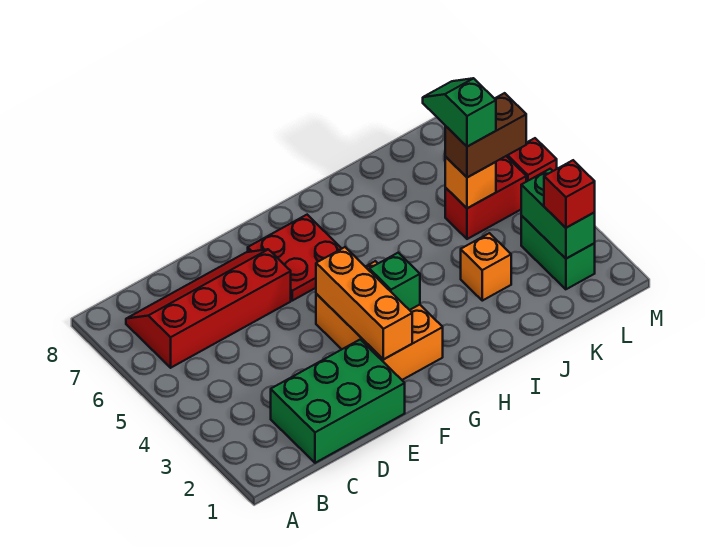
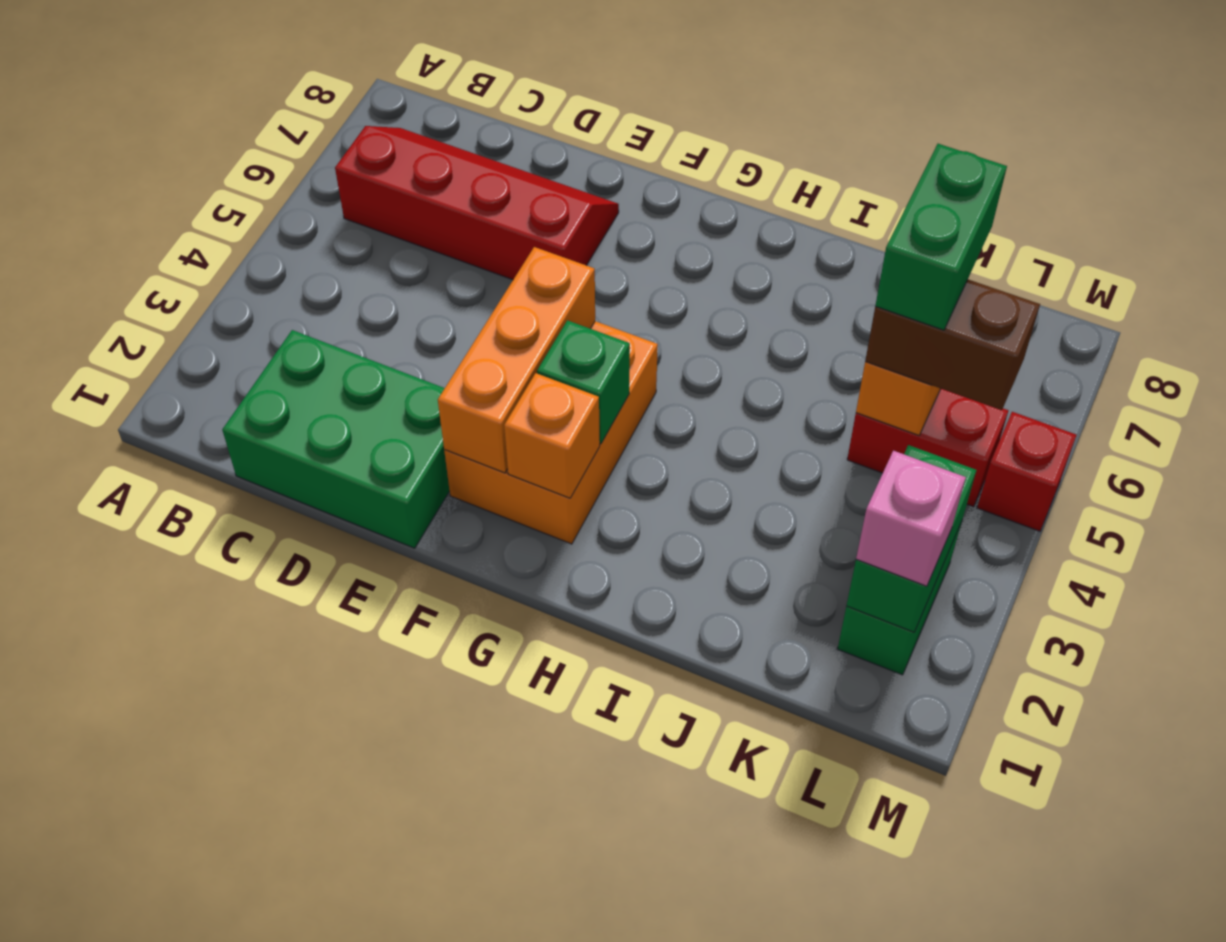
red 2x2 plate [248,215,342,301] -> none
orange 1x1 brick [461,233,511,301] -> orange 1x1 brick moved to [504,373,600,498]
green 1x2 slope [423,78,496,147] -> green 1x2 brick [875,144,1007,330]
red 1x1 brick [544,160,595,228] -> pink 1x1 brick [856,451,966,586]

